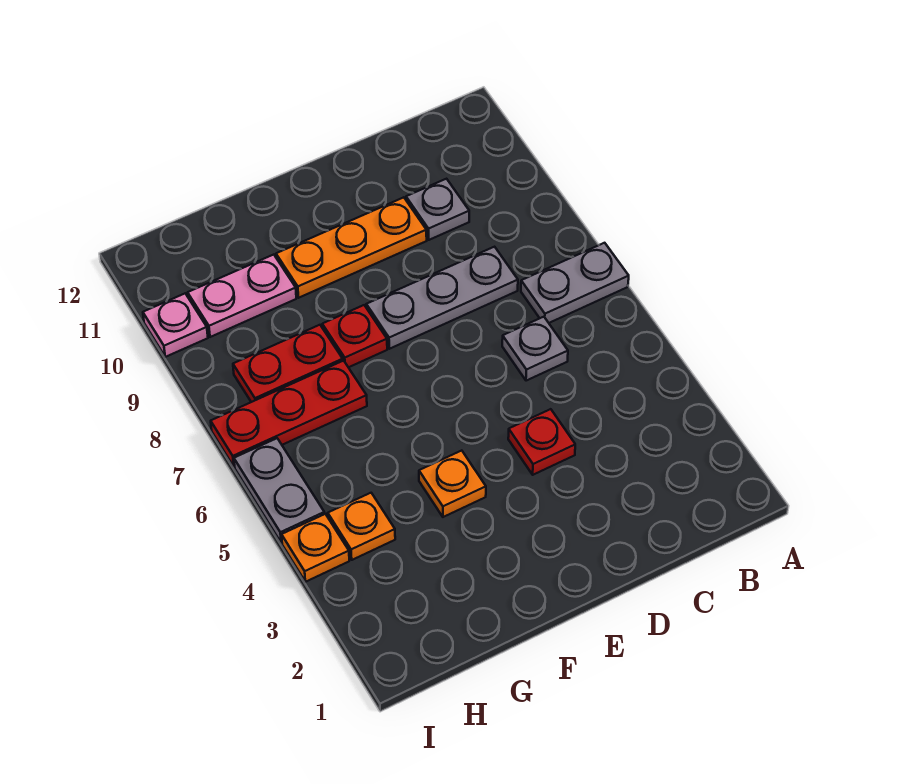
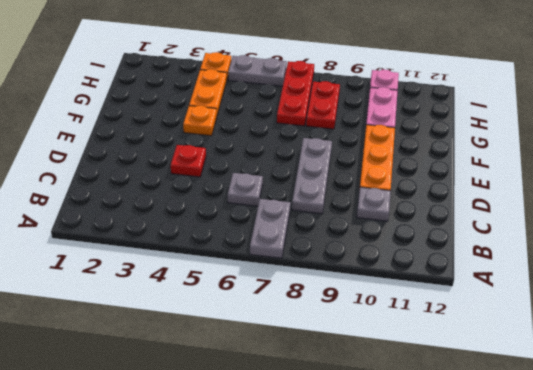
red 1x1 plate [322,305,387,367] -> none
orange 1x1 plate [328,493,395,560] -> orange 1x2 plate [189,69,227,115]

